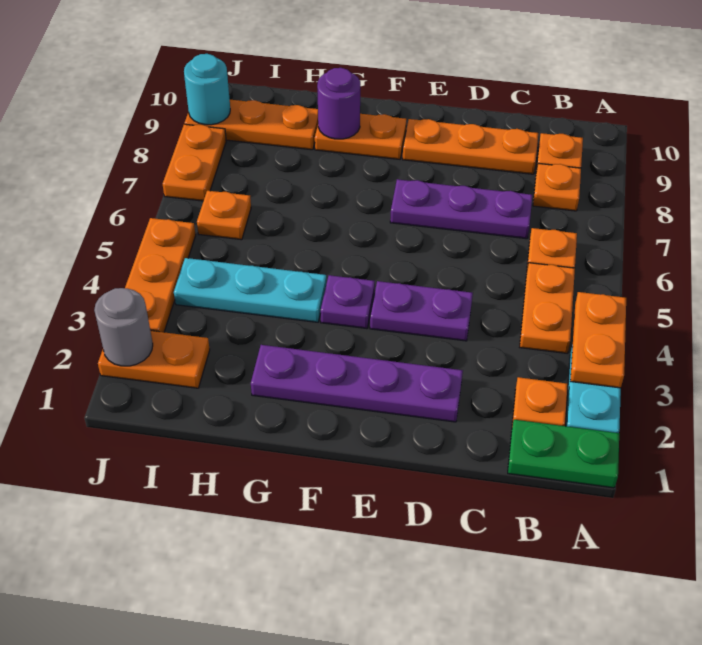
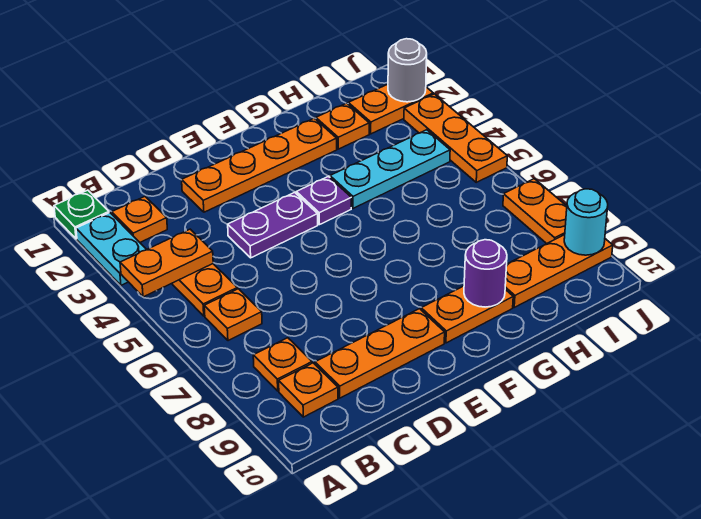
green 1x2 plate [508,420,619,488] -> green 1x1 plate [54,190,109,239]
orange 1x2 plate [570,292,626,388] -> orange 1x2 plate turned to [120,229,213,297]
purple 1x3 plate [390,179,532,239] -> none
purple 1x4 plate [251,345,463,422] -> orange 1x4 plate [182,118,337,212]
orange 1x1 plate [197,191,251,240] -> orange 1x1 plate moved to [316,103,369,149]

